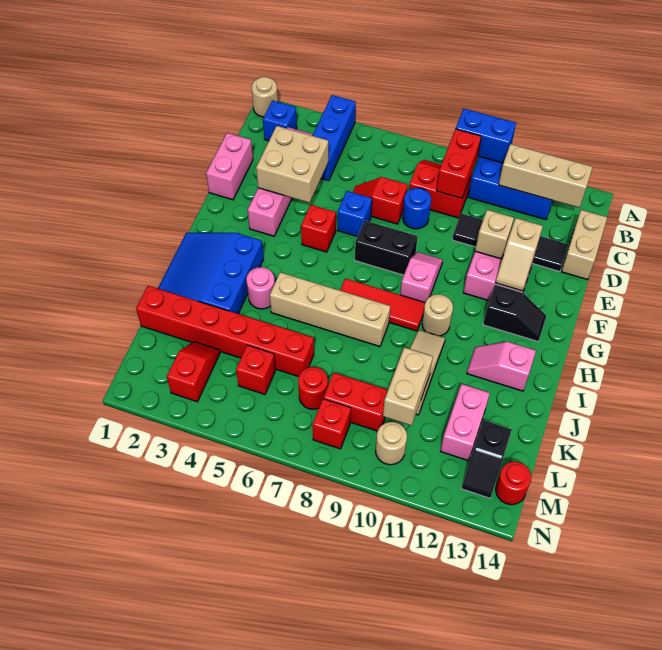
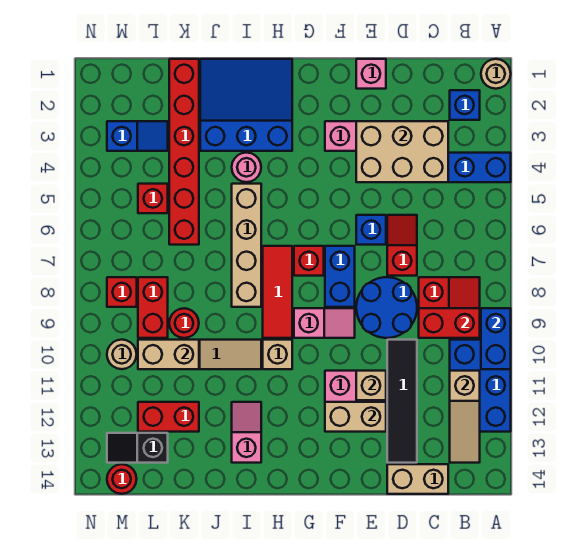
tan 1x3 brick [499,144,593,208] -> tan 1x3 slope [450,371,480,463]
pink 1x2 brick [206,133,253,200] -> pink 1x1 brick [356,59,386,89]
tan 2x2 brick [256,126,328,203] -> tan 2x3 brick [356,121,448,182]
blue 1x1 round brick [403,188,431,229] -> blue 2x2 round brick [356,277,417,338]
tan 1x2 slope [495,218,543,291] -> tan 1x2 brick [325,402,386,432]
red 1x1 brick [301,205,336,252] -> red 1x1 brick moved to [294,246,324,276]
black 1x2 brick [355,220,418,275] -> blue 1x2 brick [325,246,355,307]
black 1x2 slope [483,284,546,341] -> none
tan 1x1 round brick [422,294,453,336] -> tan 1x1 brick [263,340,292,369]
pink 1x2 brick [441,384,490,461] -> red 1x2 brick [138,402,199,432]
red 1x2 slope [167,342,220,402] -> blue 1x2 slope [107,121,168,151]
red 1x1 round brick [298,367,328,409] -> red 1x1 round brick moved to [169,308,199,338]

